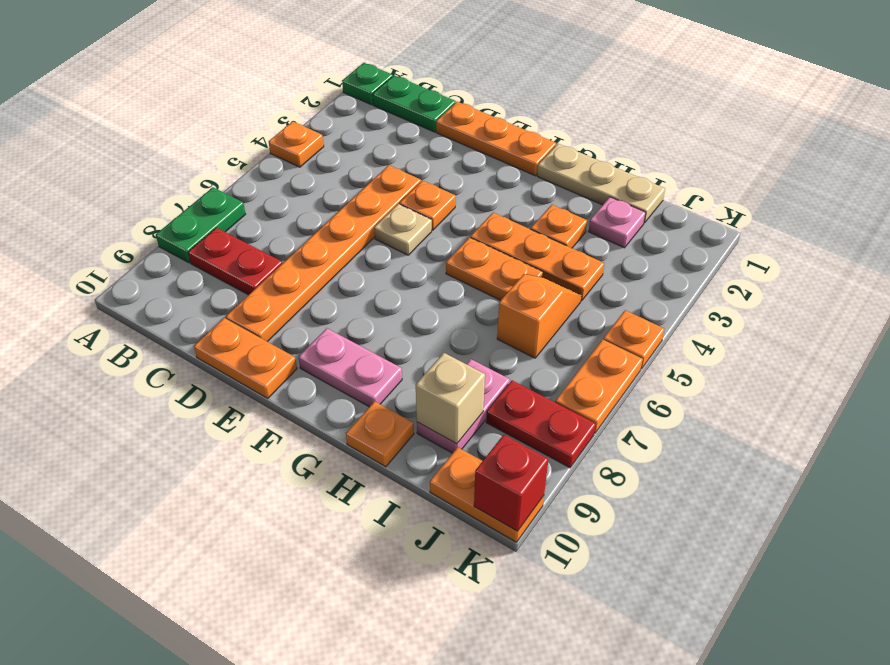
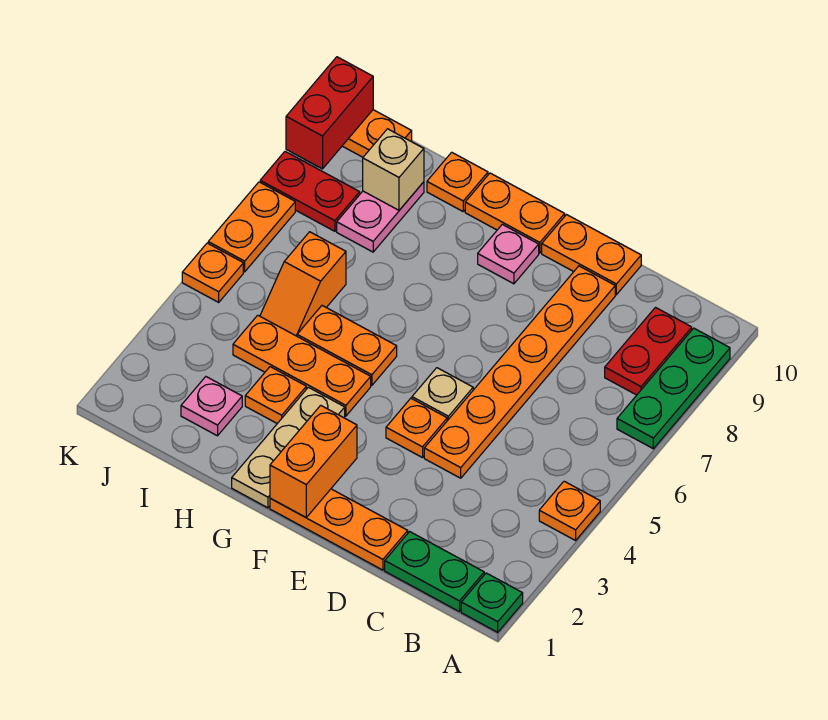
green 1x2 plate [156,187,246,263] -> green 1x3 plate [617,328,730,449]
red 1x2 plate [188,228,282,295] -> red 1x2 plate turned to [605,308,692,395]
none -> orange 1x2 brick [270,405,357,517]
pink 1x2 plate [299,328,402,407] -> pink 1x1 plate [478,224,539,284]
none -> orange 1x2 plate [465,173,565,253]
tan 1x3 plate [537,144,665,223] -> tan 1x3 plate turned to [232,387,345,508]
red 1x1 brick [474,435,549,531] -> red 1x2 brick [286,57,373,169]

